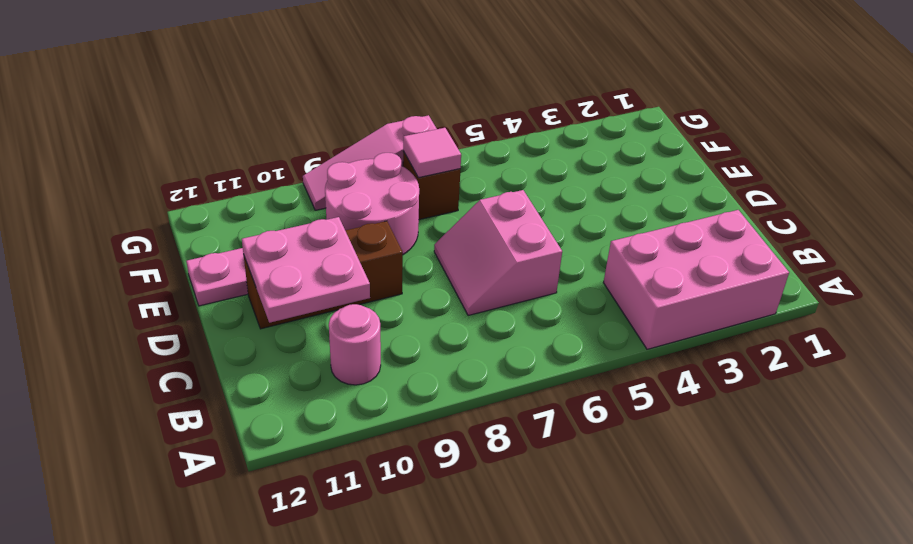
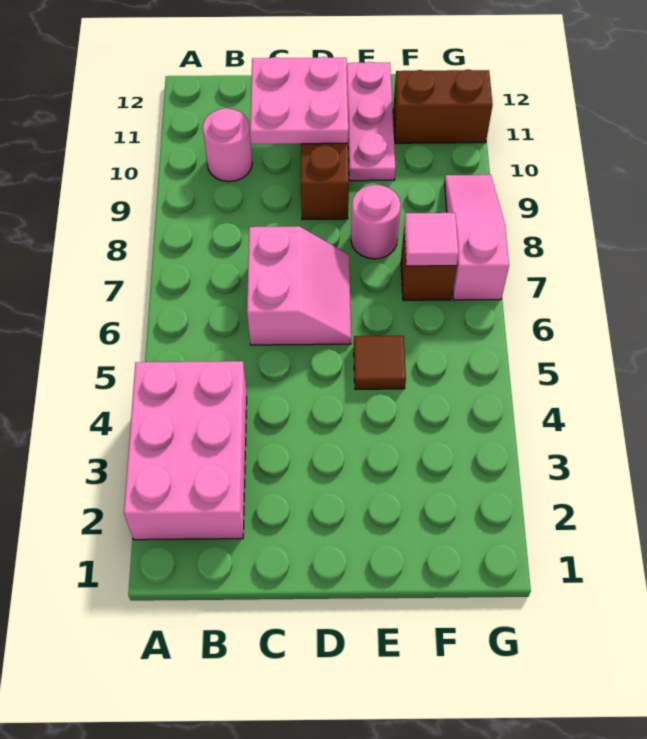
pink 2x2 slope [434,190,562,316] -> pink 2x2 slope turned to [247,226,351,345]
none -> brown 1x1 tile [354,336,406,389]
pink 2x2 round brick [325,153,419,255] -> pink 1x1 round brick [351,185,401,259]
none -> brown 1x2 brick [393,70,493,143]

